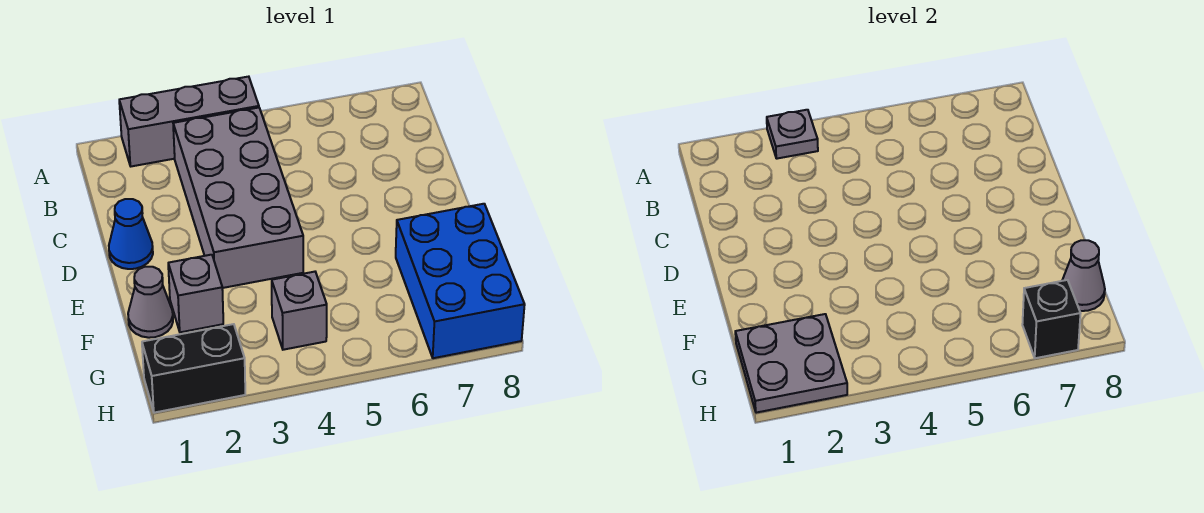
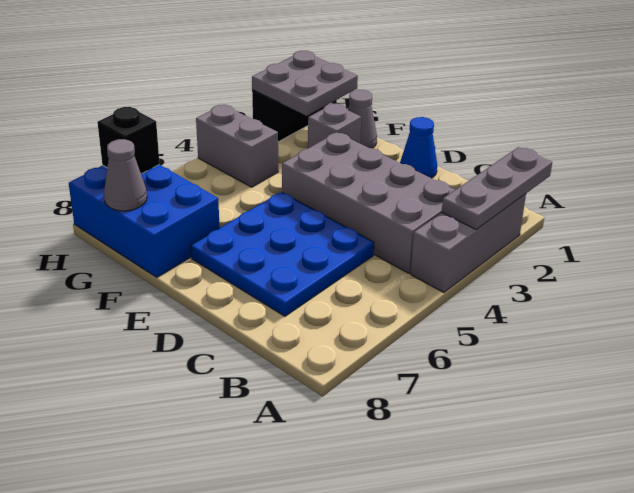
grey 1x1 plate [767,110,818,159] -> grey 1x3 plate [442,147,552,230]
none -> blue 3x3 plate [191,192,374,316]
grey 1x1 brick [272,272,327,350] -> grey 1x2 brick [196,105,278,187]

